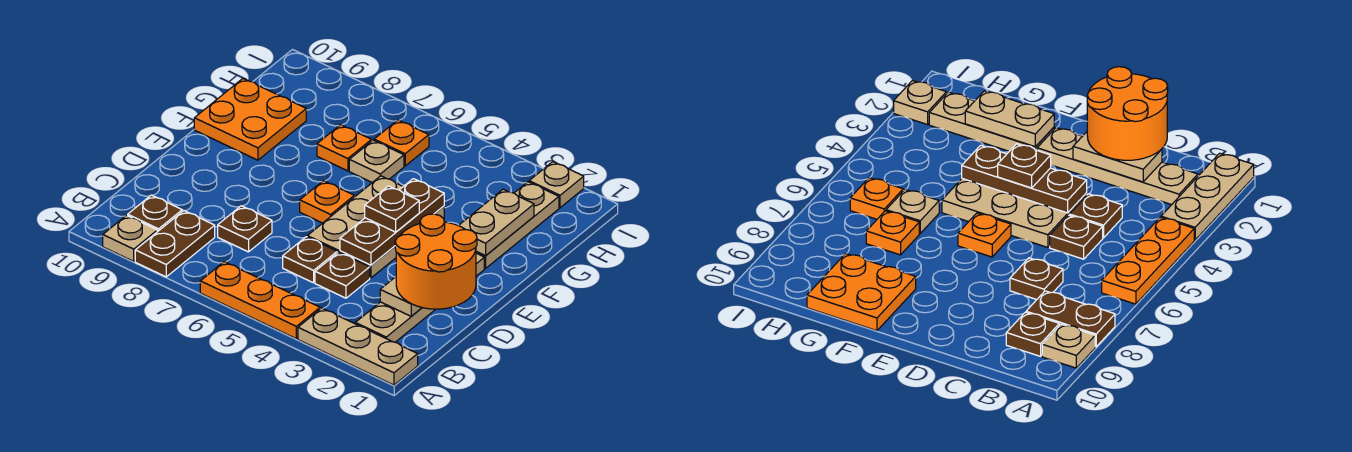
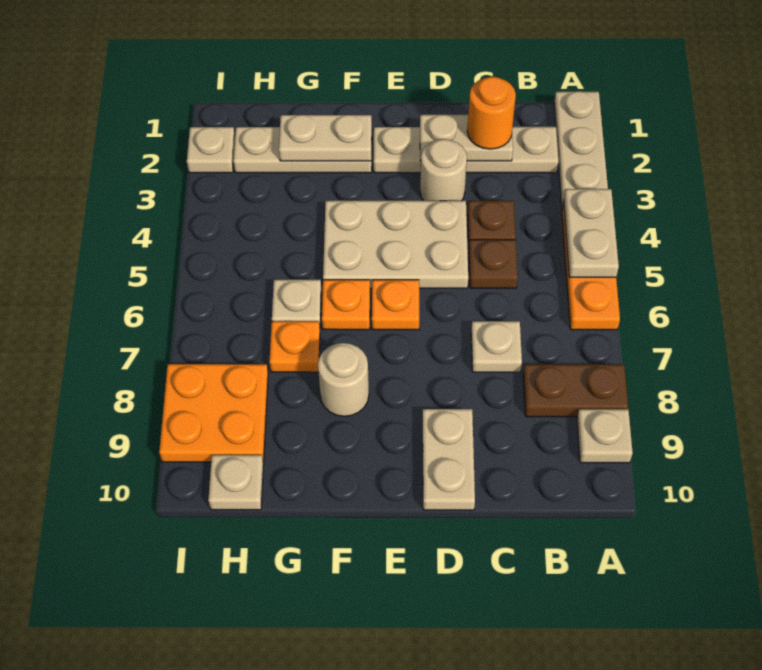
none -> tan 1x2 plate [564,189,619,277]
brown 1x1 plate [128,195,182,232] -> none
orange 2x2 round brick [395,214,477,309] -> orange 1x1 round brick [467,77,516,149]
brown 1x1 plate [218,206,272,252] -> tan 1x1 plate [471,321,522,372]
none -> tan 1x1 round brick [420,139,467,201]
brown 1x3 plate [340,179,444,265] -> none
none -> tan 1x2 plate [423,409,475,510]
brown 1x1 plate [365,186,419,232] -> none
none -> tan 1x1 round brick [318,343,369,416]
orange 2x2 plate [194,79,306,160] -> orange 2x2 plate moved to [159,364,268,462]
orange 1x1 plate [374,120,429,166] -> orange 1x1 plate moved to [322,280,370,330]
none -> tan 1x1 plate [208,455,264,510]

